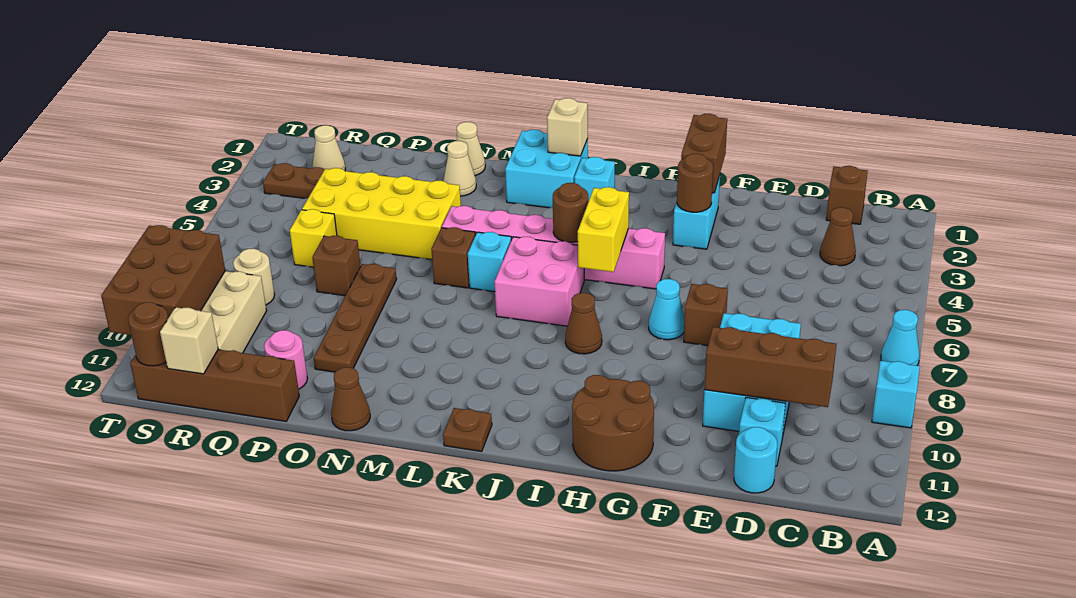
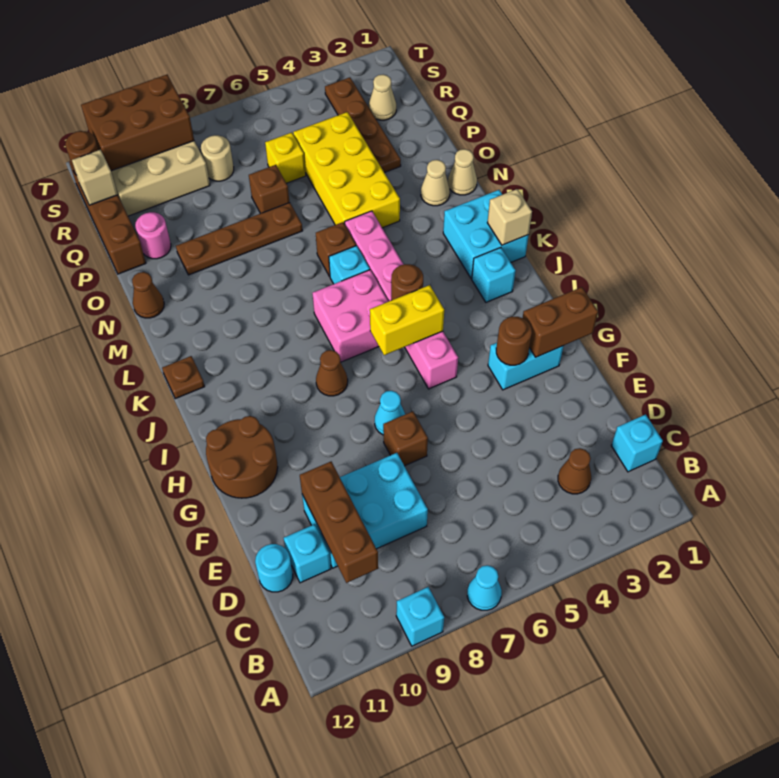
brown 1x1 brick [826,166,868,224] -> cyan 1x1 brick [611,414,663,472]

